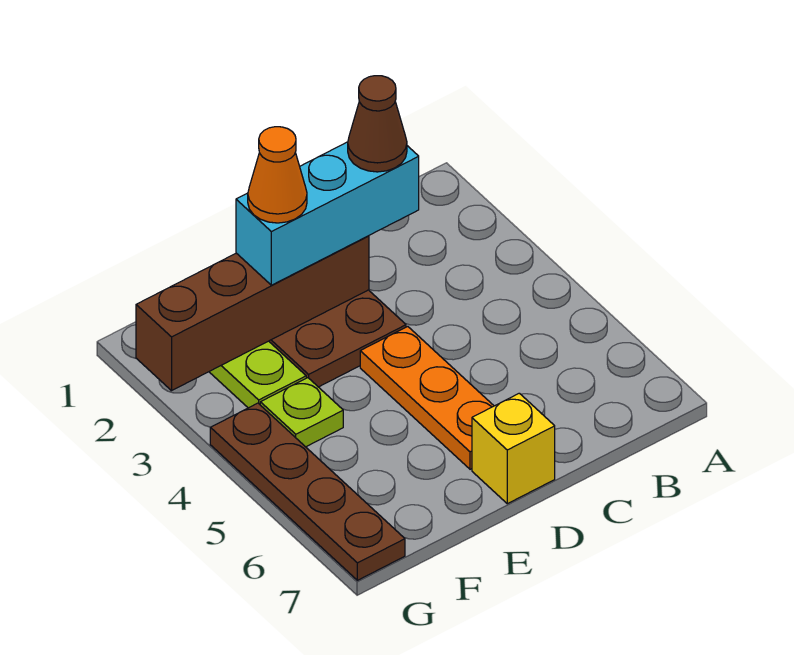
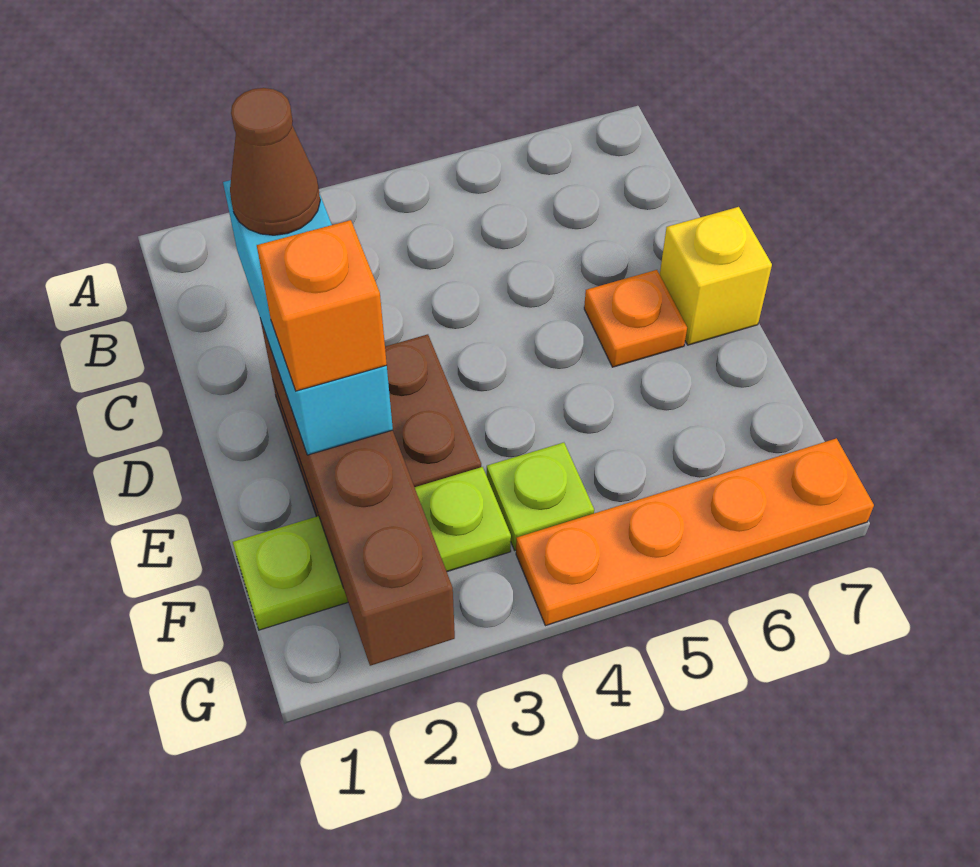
orange 1x3 plate [360,326,494,469] -> orange 1x1 plate [584,270,687,367]
orange 1x1 cone [248,127,307,223] -> orange 1x1 brick [257,220,387,391]
brown 1x4 plate [210,403,405,580] -> orange 1x4 plate [516,438,874,626]

